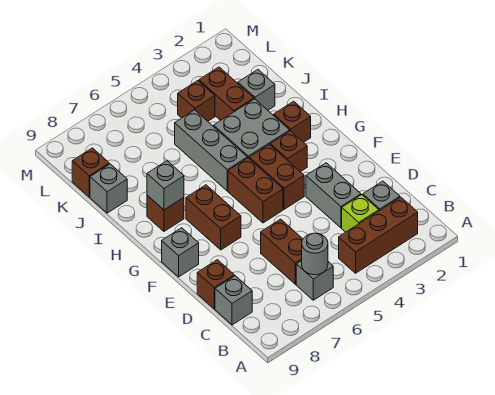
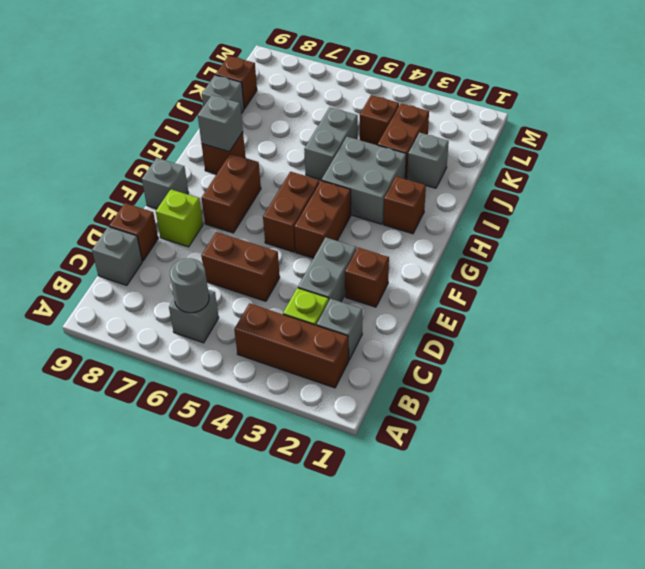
brown 1x2 brick [261,219,303,284] -> brown 1x2 brick turned to [201,232,280,301]
none -> lime 1x1 brick [156,189,203,247]
brown 1x1 brick [270,131,307,172] -> brown 1x1 brick moved to [345,248,389,307]
grey 1x3 brick [175,110,247,191] -> grey 1x2 brick [304,107,358,180]

